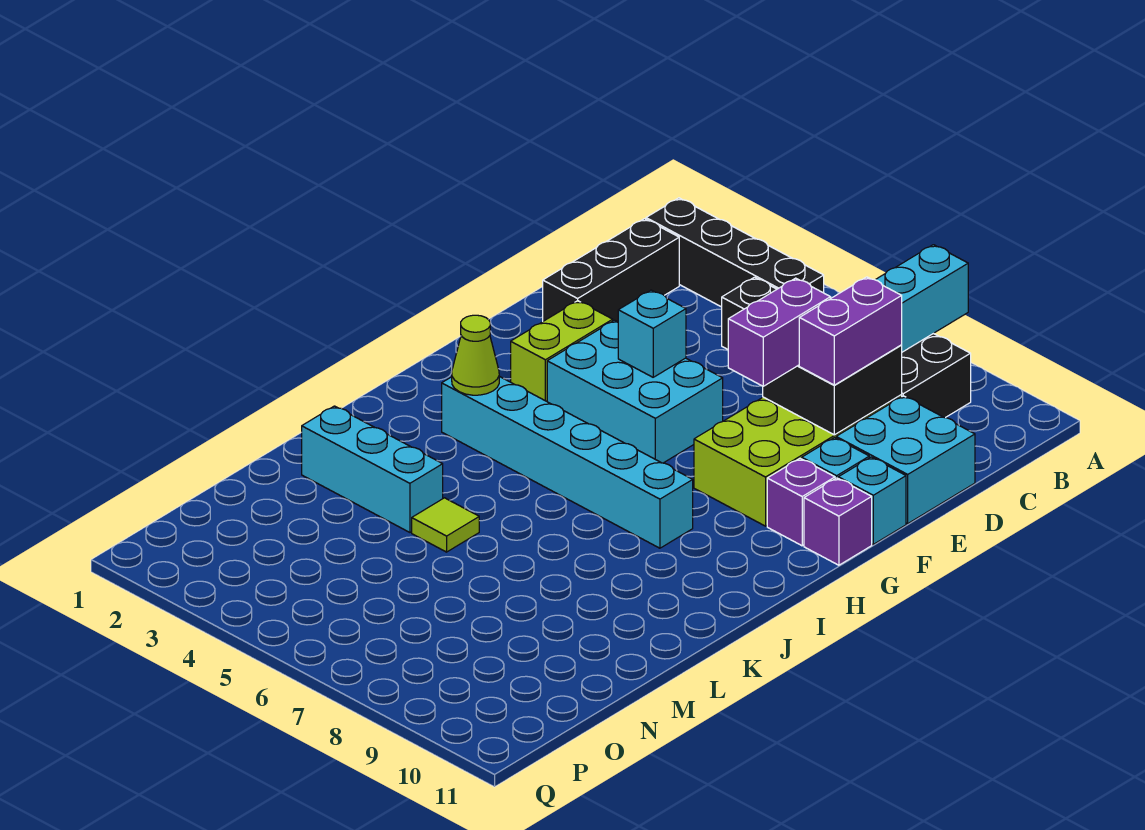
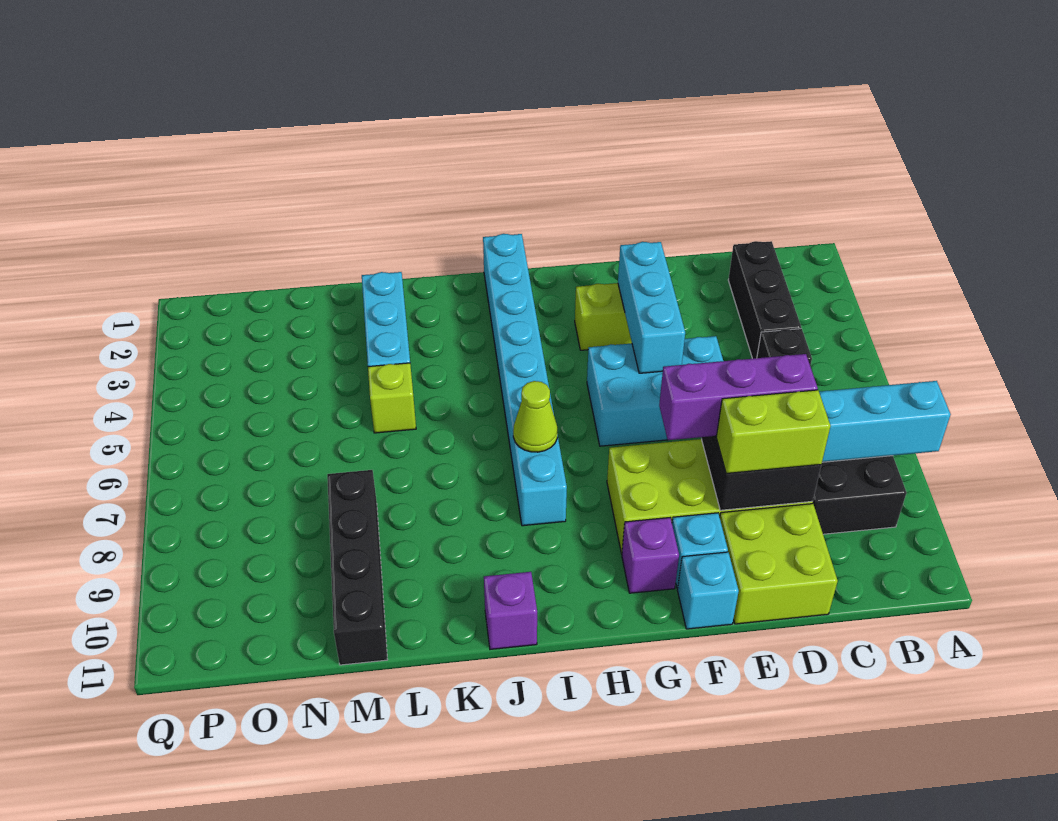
black 1x4 brick [646,198,824,307] -> black 1x4 brick moved to [327,470,387,665]
black 1x3 brick [543,219,679,322] -> black 1x3 brick turned to [728,241,801,359]
purple 1x2 brick [799,277,902,385] -> lime 1x2 brick [716,390,831,474]
cyan 2x2 brick [836,396,975,523] -> lime 2x2 brick [720,504,838,624]
purple 1x2 brick [728,278,831,386] -> purple 1x3 brick [659,354,818,440]
cyan 2x3 brick [547,320,723,463] -> cyan 2x3 brick turned to [587,336,723,446]
cyan 1x1 brick [618,290,686,377] -> cyan 1x3 brick [618,242,685,373]
purple 1x1 brick [804,478,872,565] -> purple 1x1 brick moved to [484,572,537,649]
cyan 1x6 brick [442,376,693,548] -> cyan 1x8 brick [483,234,567,526]
lime 1x1 cone [452,315,499,395] -> lime 1x1 cone moved to [513,381,558,452]
lime 1x1 tile [412,498,479,552] -> lime 1x1 brick [368,363,416,433]

